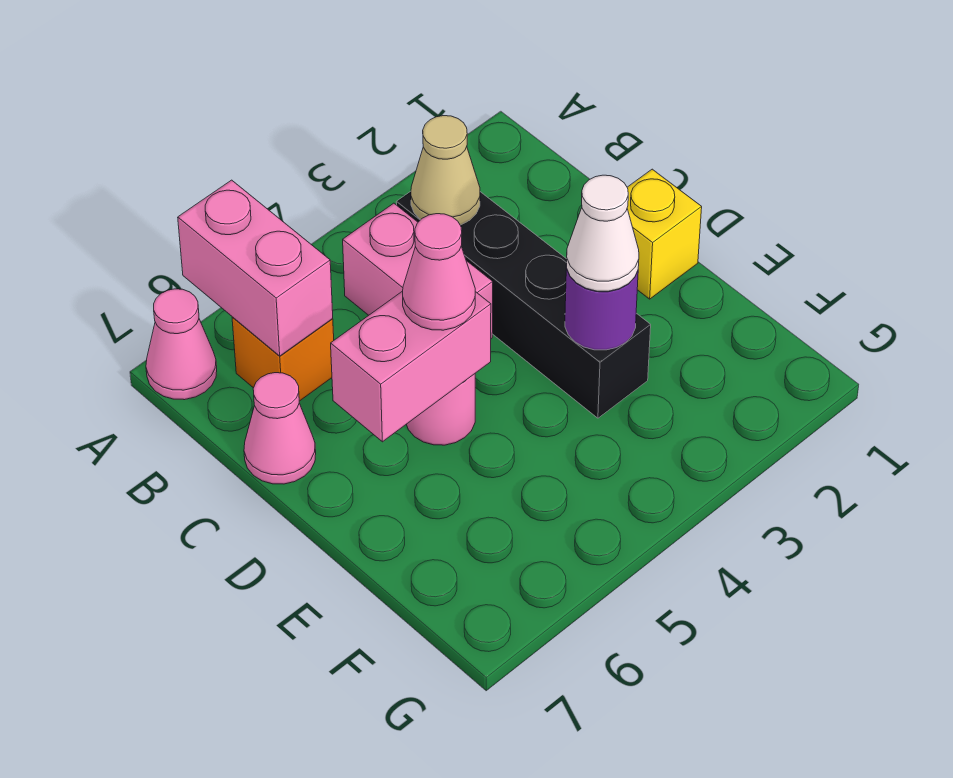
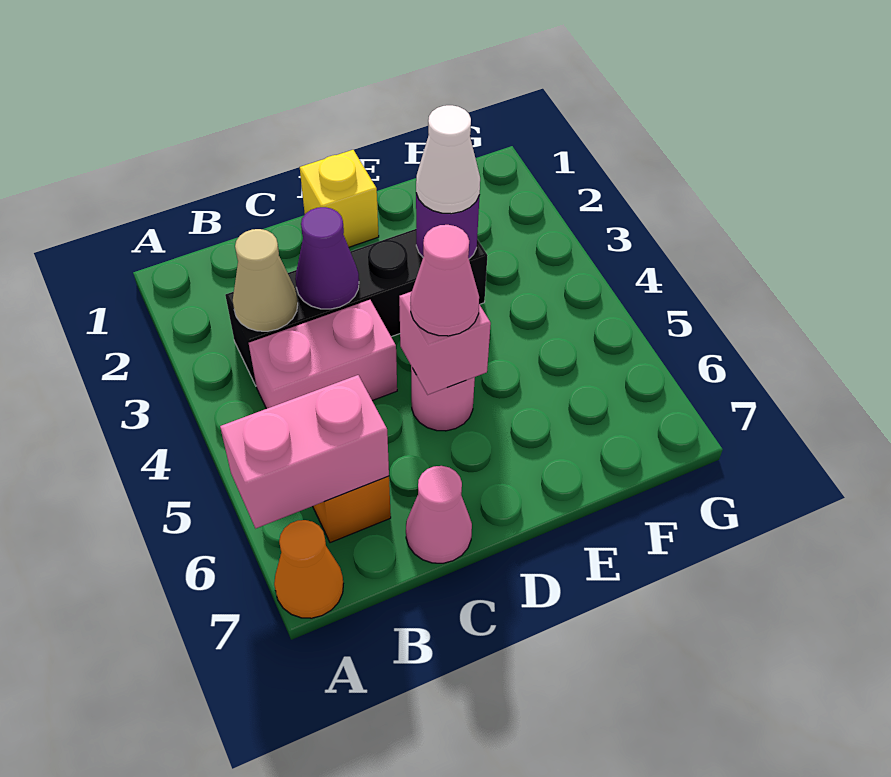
pink 1x1 cone [146,289,217,400] -> orange 1x1 cone [274,520,343,618]
none -> purple 1x1 cone [295,207,359,309]
pink 1x2 brick [331,291,491,442] -> pink 1x1 brick [399,291,491,395]

